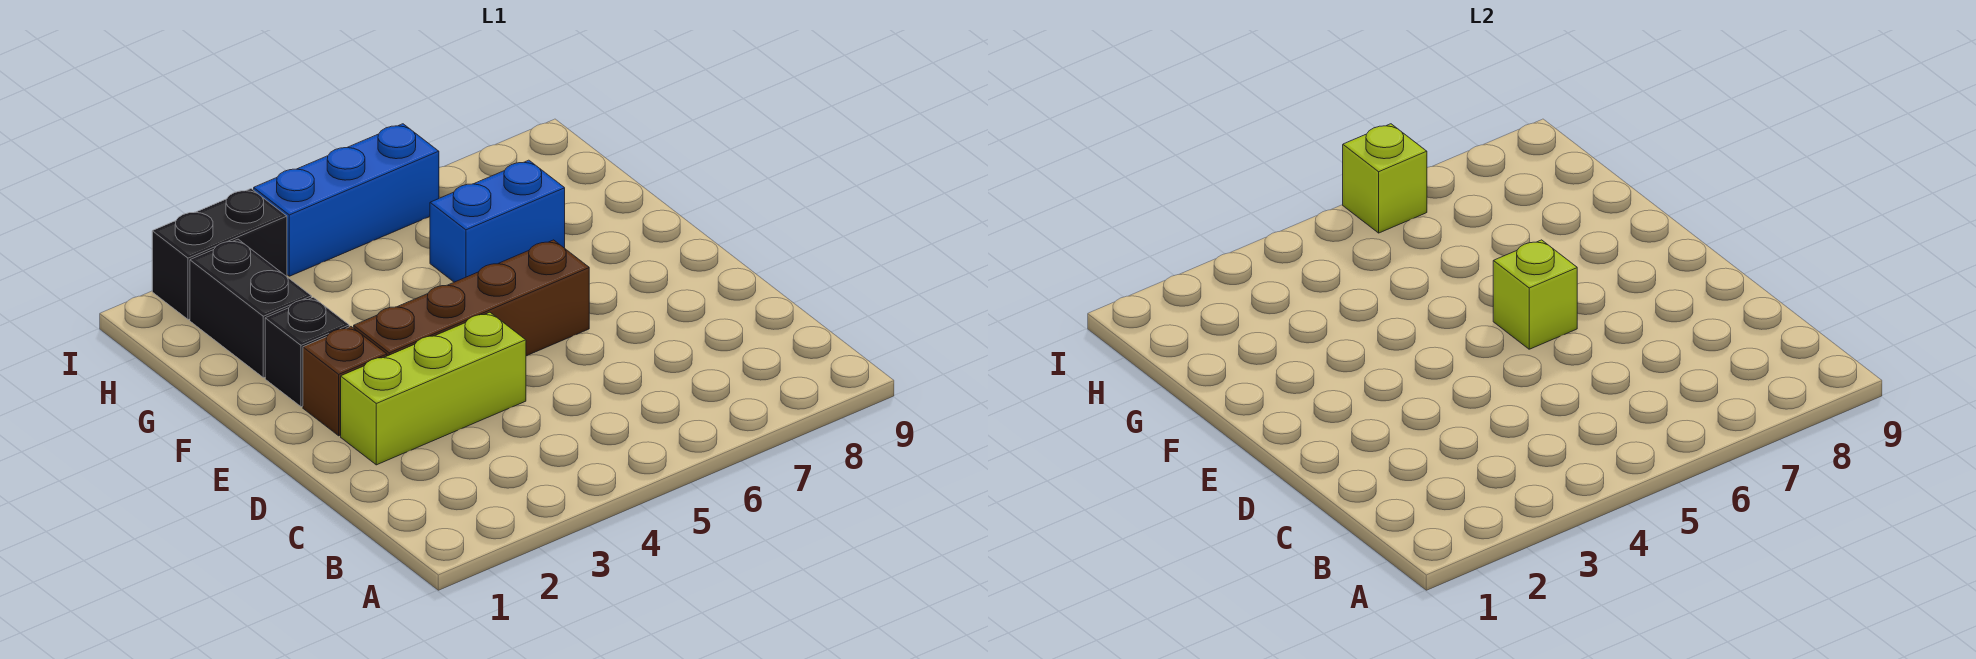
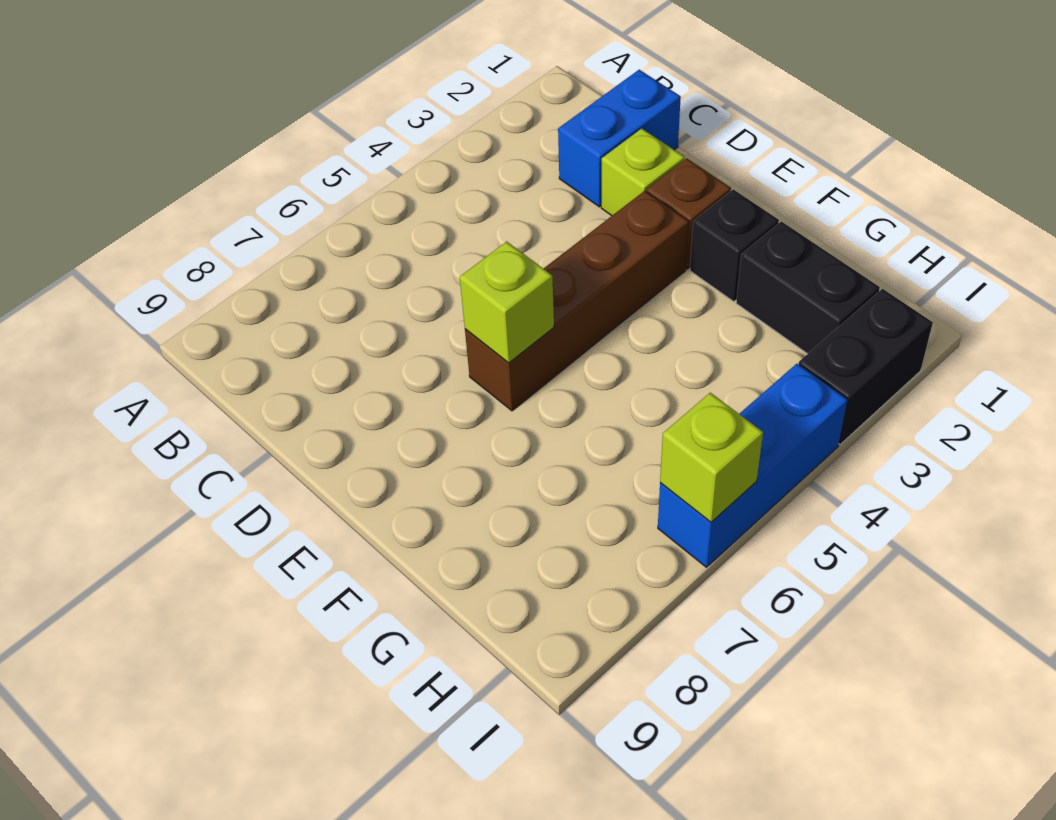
lime 1x3 brick [341,312,526,465] -> lime 1x1 brick [601,128,685,216]
blue 1x2 brick [430,160,565,282] -> blue 1x2 brick moved to [558,70,681,207]

